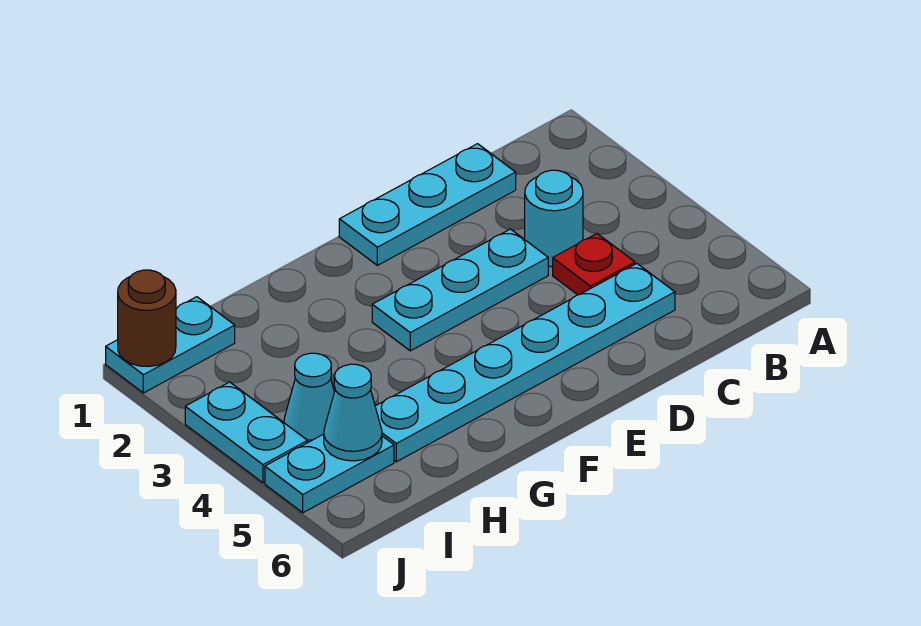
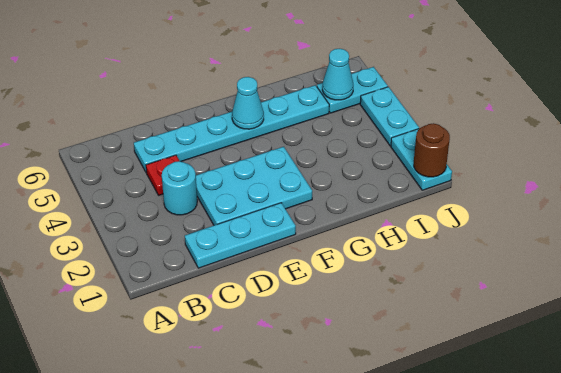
cyan 1x3 plate [372,229,548,351] -> cyan 2x3 plate [196,147,312,225]
cyan 1x2 plate [106,297,235,393] -> cyan 1x2 plate turned to [391,129,452,190]
cyan 1x1 cone [284,353,334,443] -> cyan 1x1 cone moved to [232,77,264,129]

